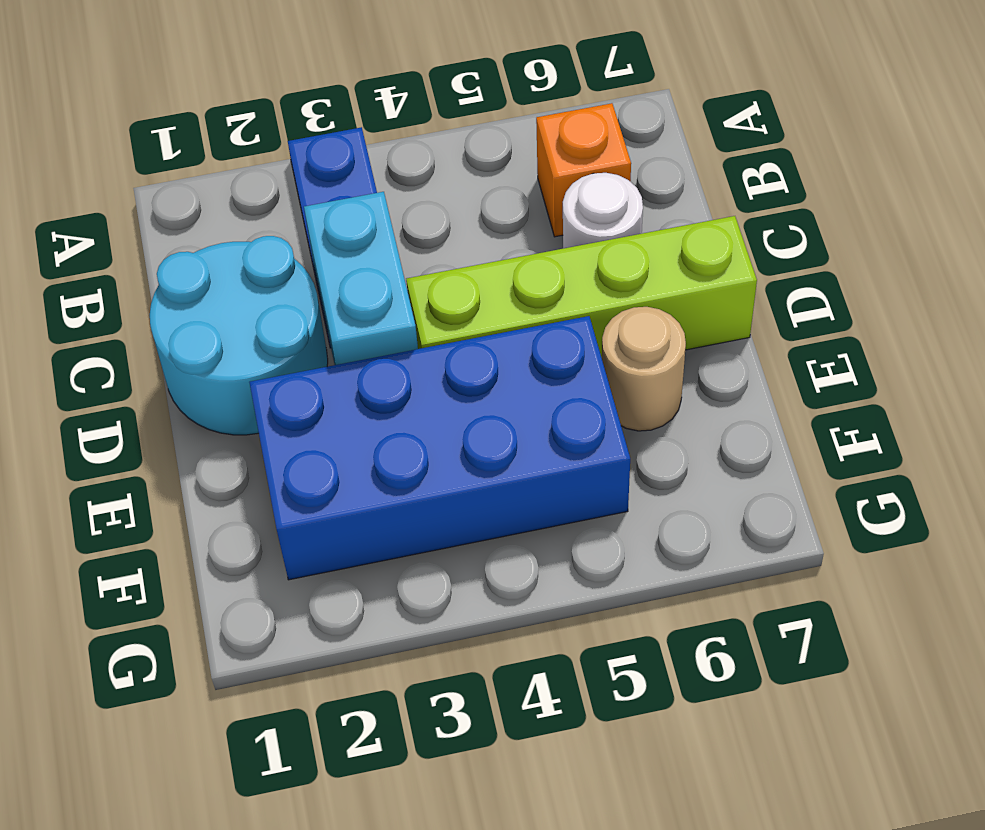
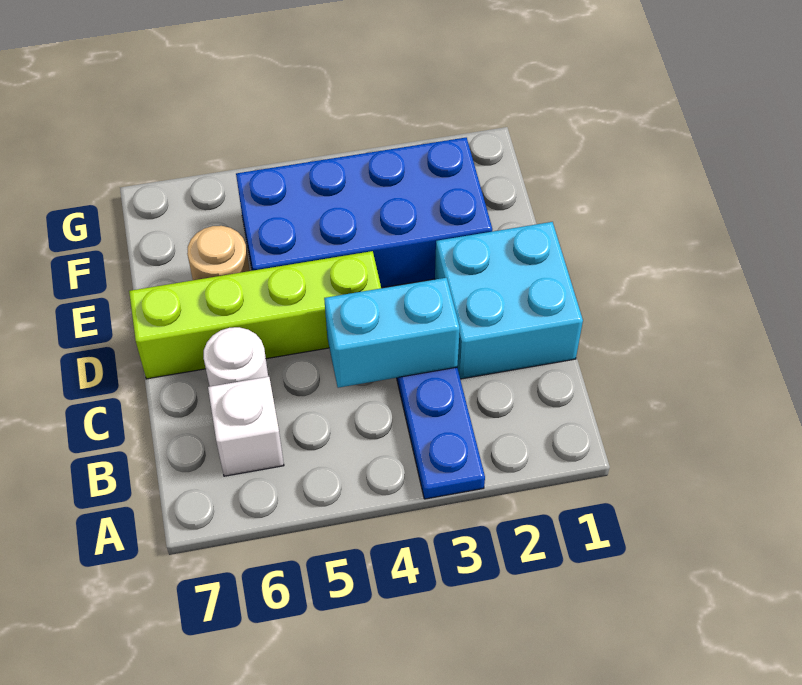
orange 1x1 brick [536,103,631,237] -> white 1x1 brick [208,377,284,476]
cyan 2x2 round brick [150,236,328,435] -> cyan 2x2 brick [435,222,583,379]
cyan 1x2 brick [304,192,418,365] -> cyan 1x2 brick turned to [324,278,460,388]

